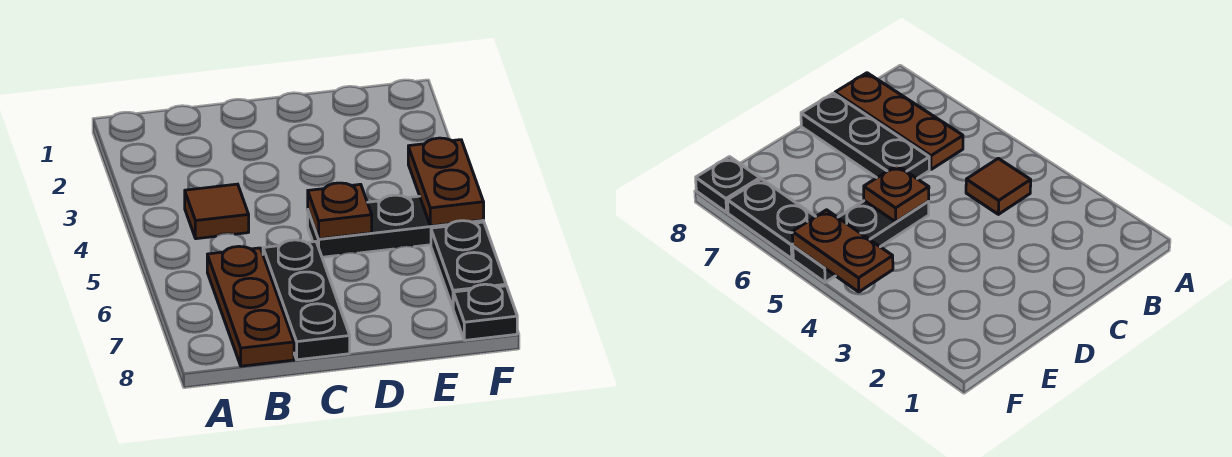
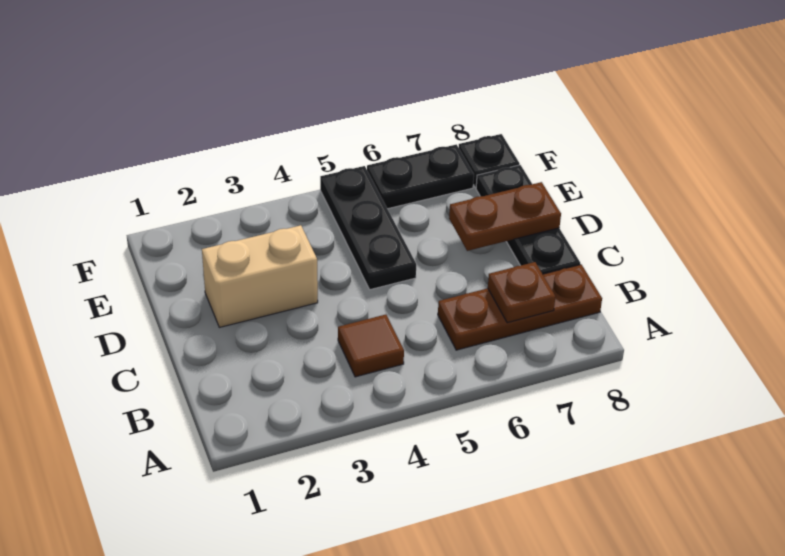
black 1x3 plate [263,240,350,360] -> black 1x3 plate turned to [476,165,580,274]
none -> tan 1x2 brick [202,225,318,327]
brown 1x1 plate [308,183,372,239] -> brown 1x1 plate moved to [488,262,556,323]
brown 1x2 plate [408,138,484,226] -> brown 1x2 plate moved to [449,182,561,251]

